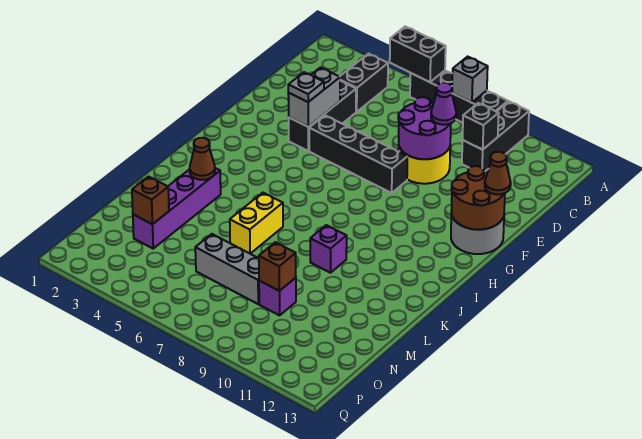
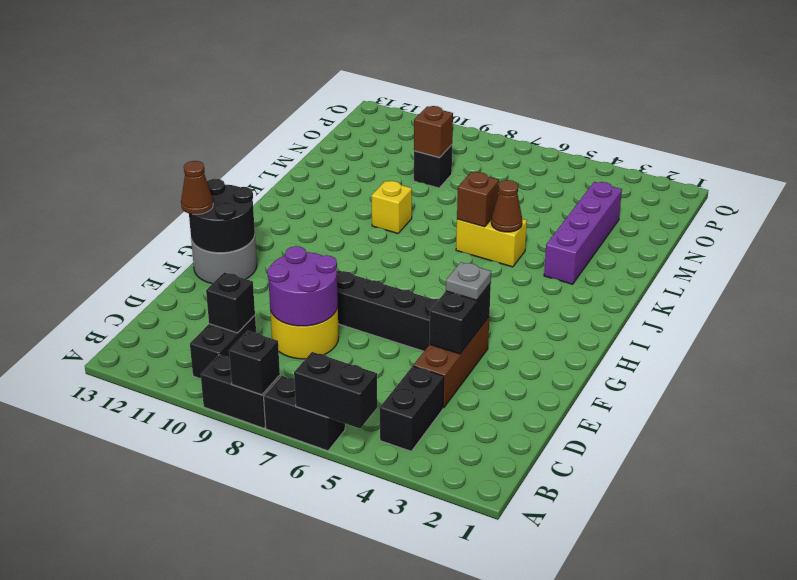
grey 1x1 brick [452,57,488,103] -> black 1x1 brick [229,331,280,395]
black 1x3 brick [462,102,529,171] -> black 1x2 brick [190,315,256,379]
black 1x3 brick [289,81,356,151] -> brown 1x3 brick [413,317,489,408]
purple 1x1 cone [431,83,456,125] -> none
grey 1x2 brick [288,68,340,127] -> black 1x2 brick [429,283,491,354]
brown 2x2 round brick [451,166,505,230] -> black 2x2 round brick [189,179,255,253]
brown 1x1 cone [190,138,215,180] -> brown 1x1 cone moved to [491,180,522,232]
yellow 1x2 brick [230,193,283,254] -> yellow 1x2 brick turned to [456,219,527,267]
purple 1x1 brick [310,225,347,273] -> yellow 1x1 brick [372,181,412,234]
brown 1x1 brick [132,177,169,224] -> brown 1x1 brick moved to [457,172,499,227]
grey 1x3 brick [195,234,259,304] -> none
purple 1x1 brick [259,278,296,315] -> black 1x1 brick [414,145,452,188]

